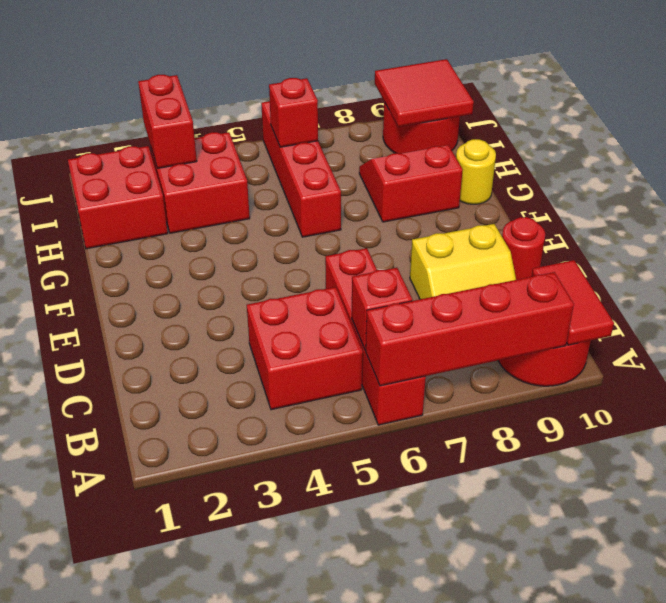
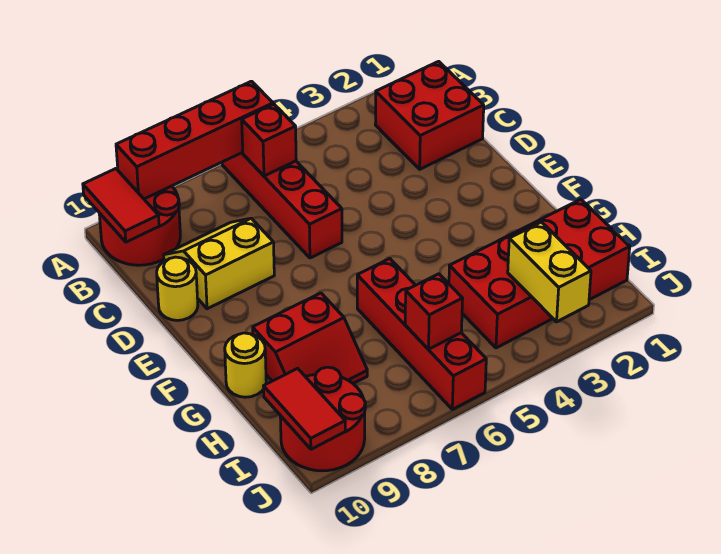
red 2x2 brick [247,287,363,410] -> red 2x2 brick moved to [375,61,484,169]
red 1x1 round brick [502,217,545,280] -> yellow 1x1 round brick [157,257,198,320]
red 1x2 brick [138,75,197,168] -> yellow 1x2 brick [508,222,591,322]
red 2x2 tile [375,59,474,127] -> red 1x2 tile [264,368,345,449]

